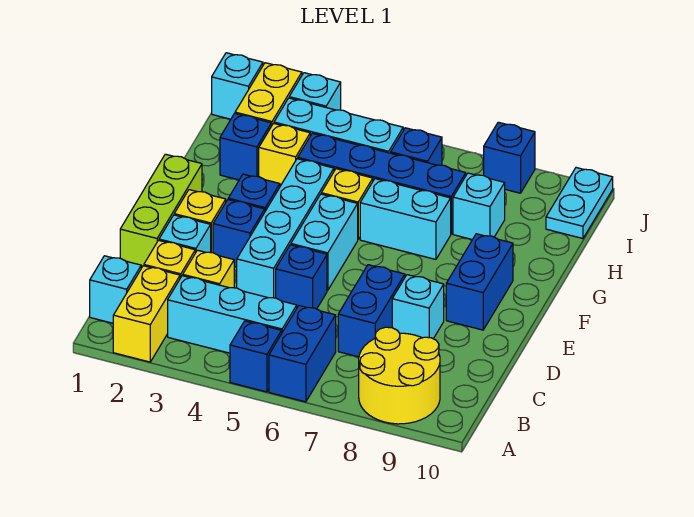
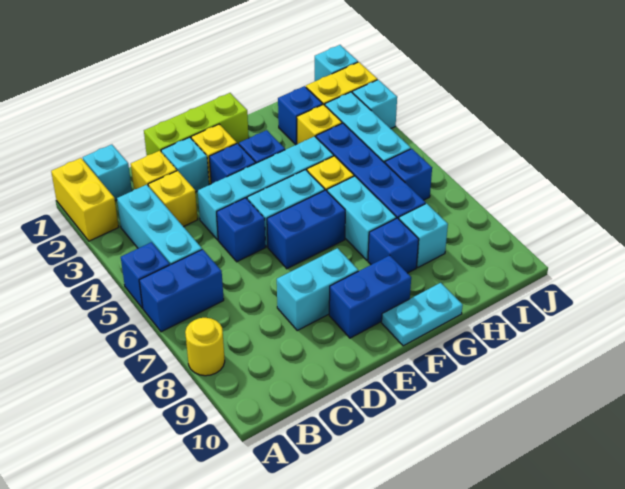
yellow 1x2 brick [113,266,180,362] -> yellow 1x2 brick turned to [51,158,119,241]
yellow 2x2 round brick [359,327,440,424] -> yellow 1x1 round brick [185,318,225,376]
blue 1x2 brick [338,265,405,357] -> blue 1x2 brick moved to [267,190,345,269]
cyan 1x1 brick [392,275,444,339] -> cyan 1x2 brick [277,248,358,330]
cyan 1x2 plate [546,168,613,239] -> cyan 1x2 plate moved to [382,283,463,346]
blue 1x1 brick [484,122,535,193] -> blue 1x1 brick moved to [368,218,419,273]

